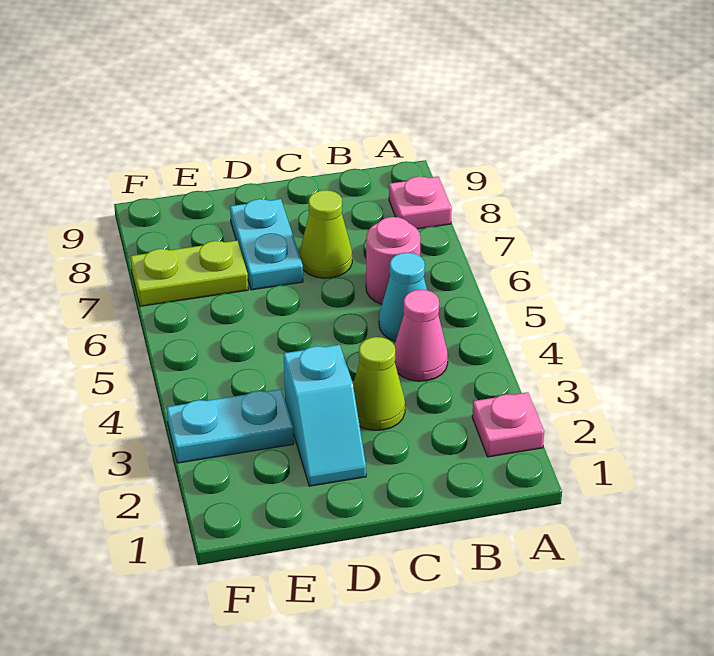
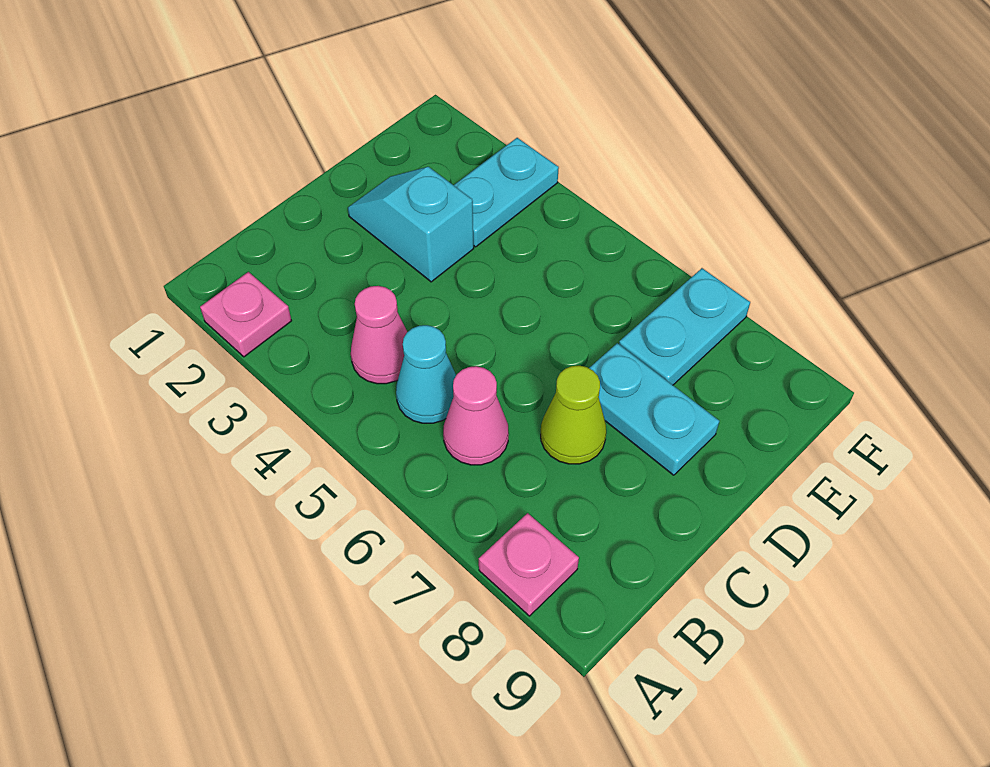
pink 1x1 round brick [366,217,420,304] -> pink 1x1 cone [443,366,509,465]
lime 1x1 cone [353,337,405,430] -> none
lime 1x2 plate [130,241,248,306] -> cyan 1x2 plate [619,268,750,385]

